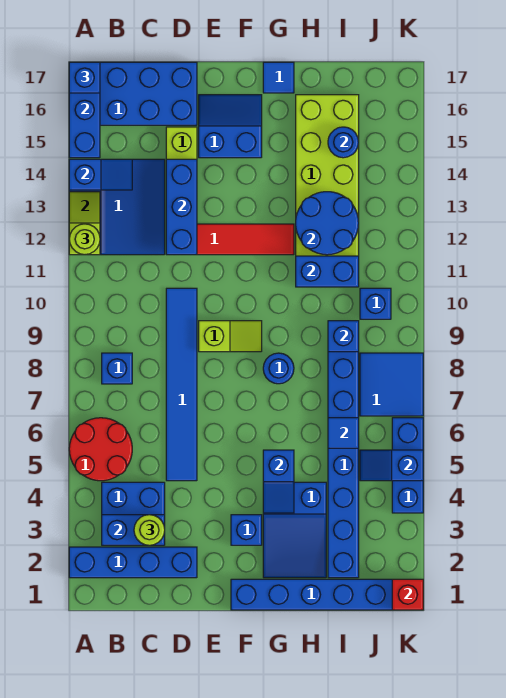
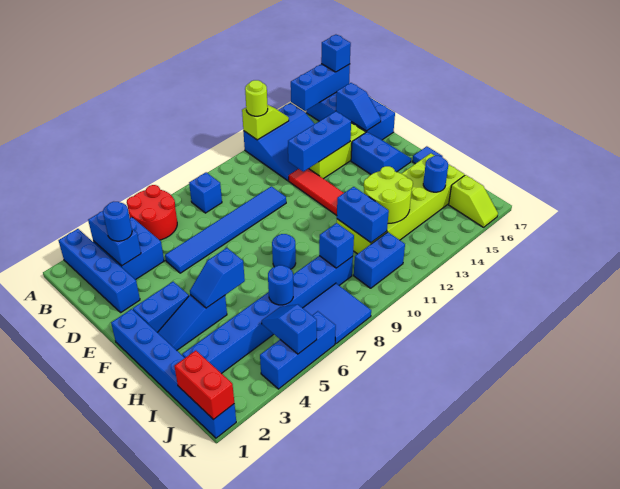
blue 1x2 slope [69,159,132,190] -> blue 1x2 slope moved to [336,83,381,131]
lime 1x1 round brick [134,515,165,545] -> blue 1x1 round brick [103,202,132,241]
lime 1x2 slope [199,321,262,352] -> lime 1x2 slope moved to [449,175,498,227]
blue 1x1 brick [231,515,262,545] -> blue 1x2 brick [133,282,189,332]
blue 2x3 slope [263,482,326,578] -> blue 1x3 slope [157,295,227,350]
blue 2x2 round brick [296,192,359,255] -> lime 2x2 round brick [364,166,413,223]
blue 1x1 tile [328,418,359,448] -> blue 1x1 round brick [268,265,293,305]
blue 1x1 brick [360,288,391,319] -> blue 1x2 brick [354,232,405,288]
red 1x1 brick [392,579,423,610] -> red 1x2 brick [174,351,234,420]

